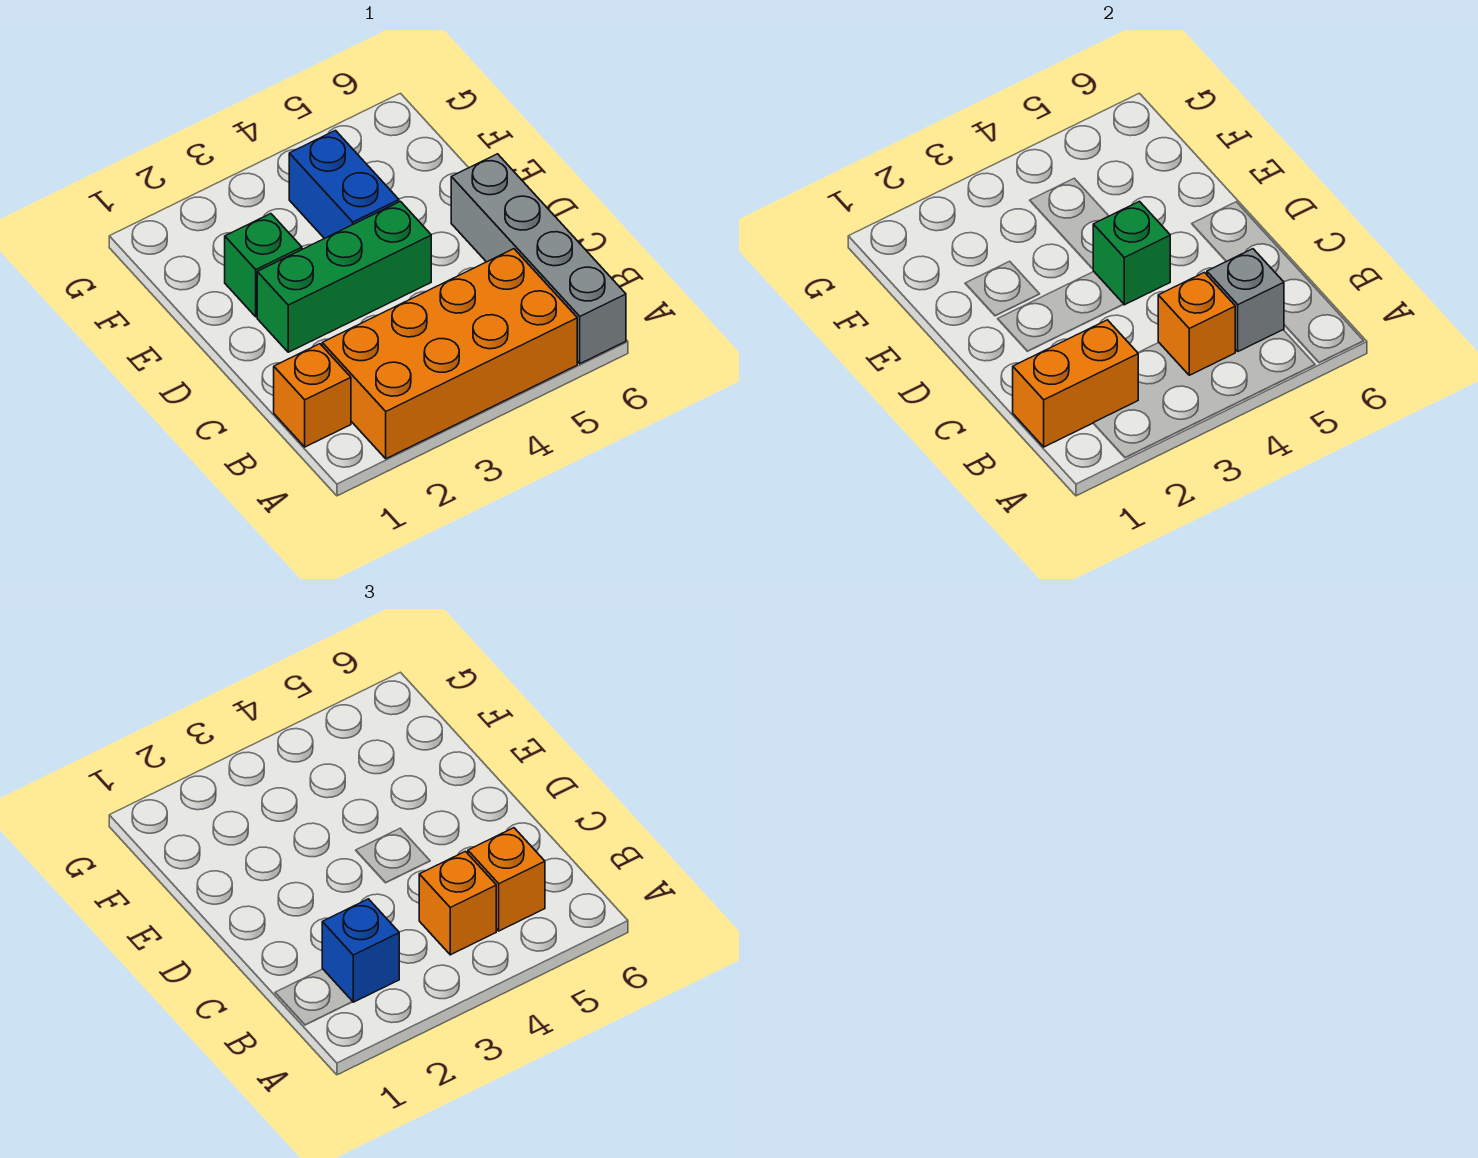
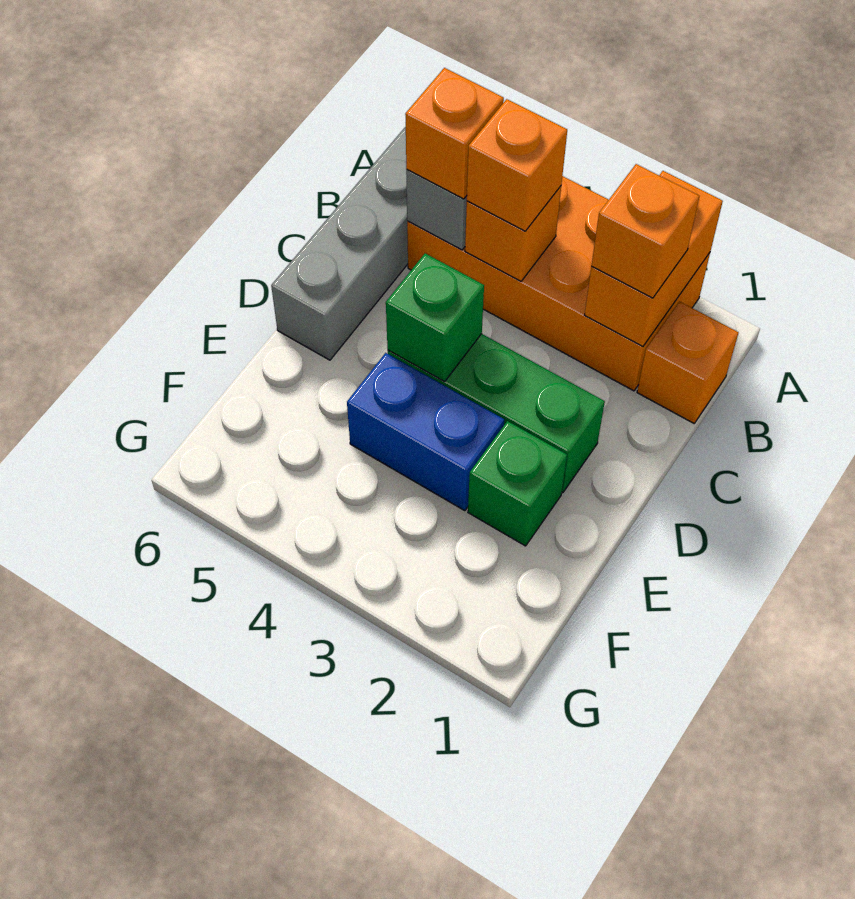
orange 1x2 brick [1013,320,1138,447] -> orange 1x2 brick turned to [585,171,723,346]
blue 1x1 brick [322,899,399,1002] -> orange 1x1 brick [592,164,699,298]
blue 1x2 brick [289,131,399,239] -> blue 1x2 brick turned to [347,353,504,511]

